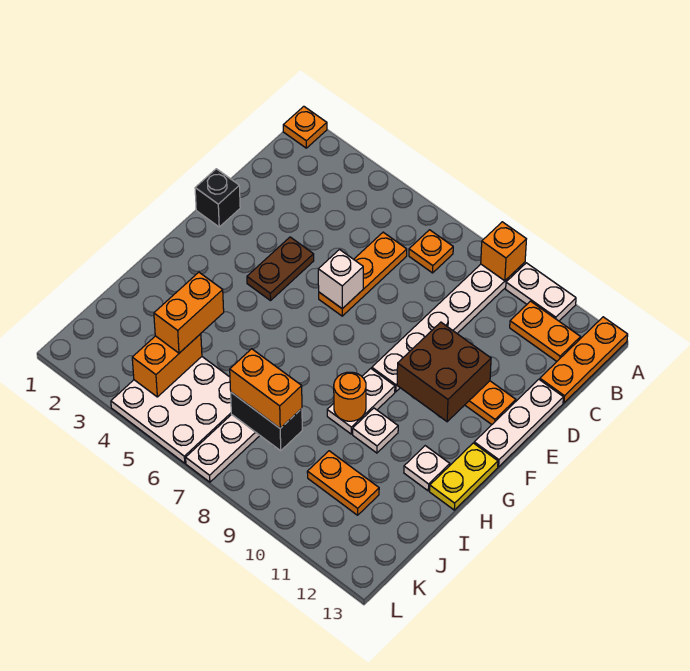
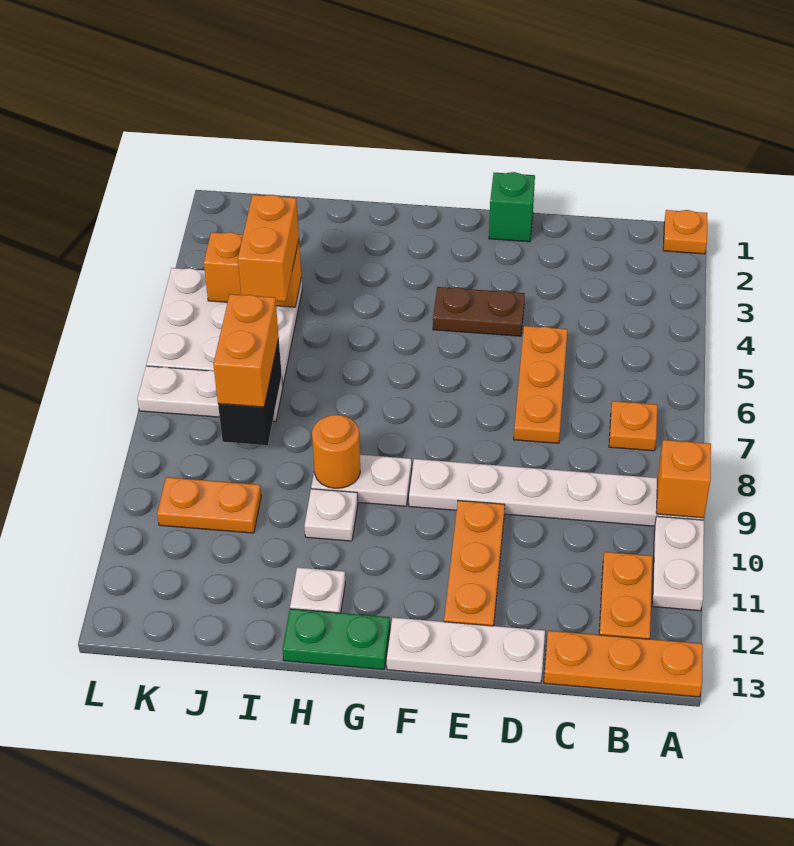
orange 1x3 plate [319,232,407,316] -> orange 1x3 plate turned to [514,326,568,443]
black 1x1 brick [195,169,240,227] -> green 1x1 brick [489,172,535,242]
white 1x1 brick [318,250,363,309] -> none
brown 2x2 brick [397,322,491,422] -> none
yellow 1x2 plate [430,443,498,510] -> green 1x2 plate [282,609,390,669]
orange 1x2 brick [154,272,224,353] -> orange 1x2 brick turned to [238,195,299,302]
orange 1x2 plate [307,451,379,515] -> orange 1x2 plate turned to [157,477,261,533]

